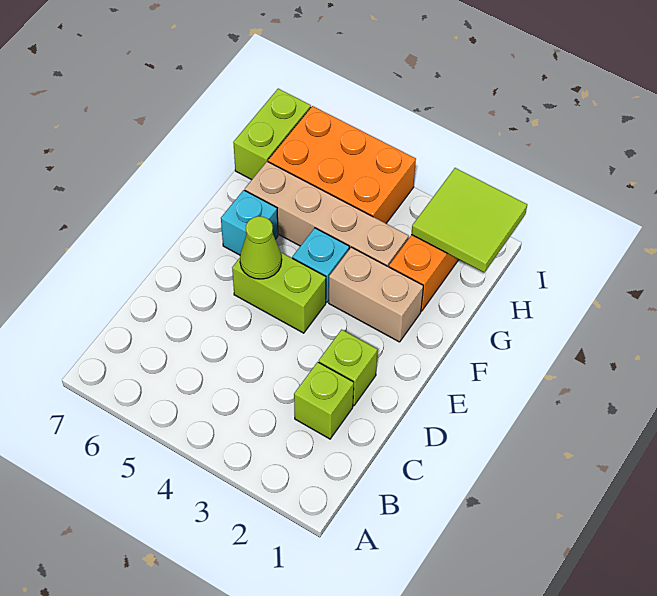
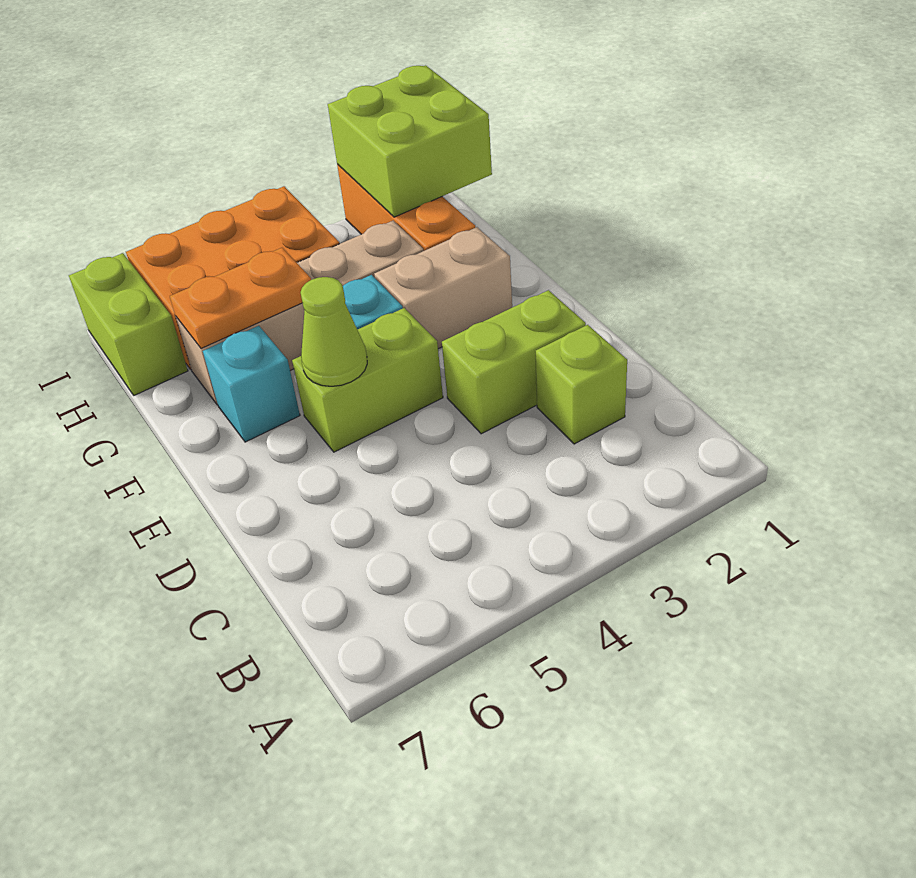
lime 1x1 brick [319,330,378,406] -> lime 1x2 brick [442,290,586,434]
none -> orange 1x2 plate [170,248,311,348]
lime 2x2 tile [411,168,527,272] -> lime 2x2 brick [328,65,492,217]

